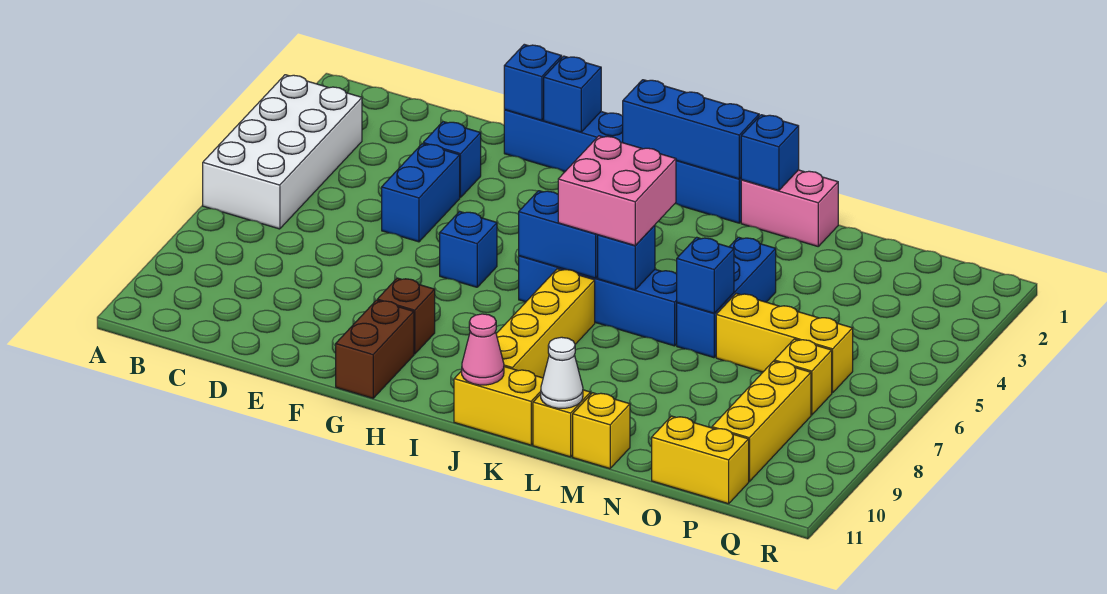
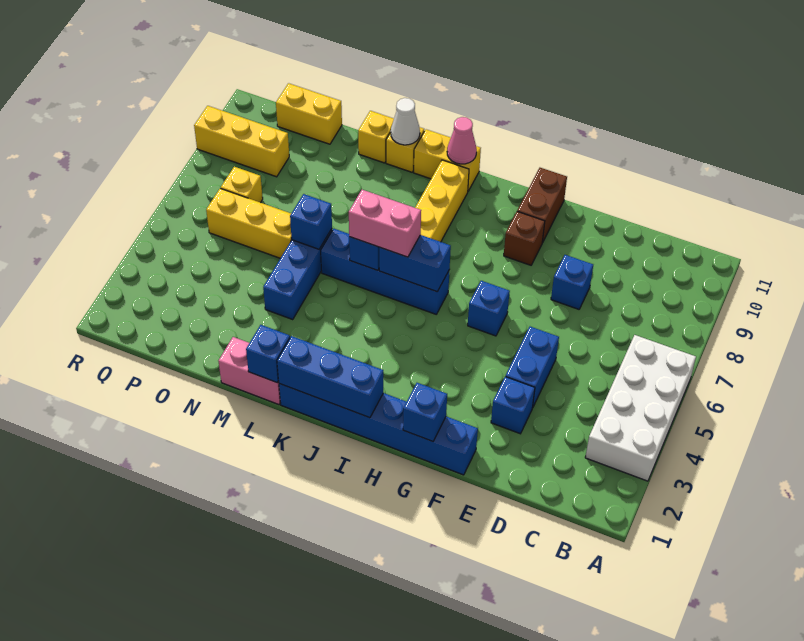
blue 1x1 brick [504,44,562,120] -> blue 1x1 brick moved to [551,255,593,309]
pink 2x2 brick [558,136,676,245] -> pink 1x2 brick [349,190,421,257]
yellow 1x3 brick [712,361,811,482] -> yellow 1x3 brick turned to [194,106,289,177]

